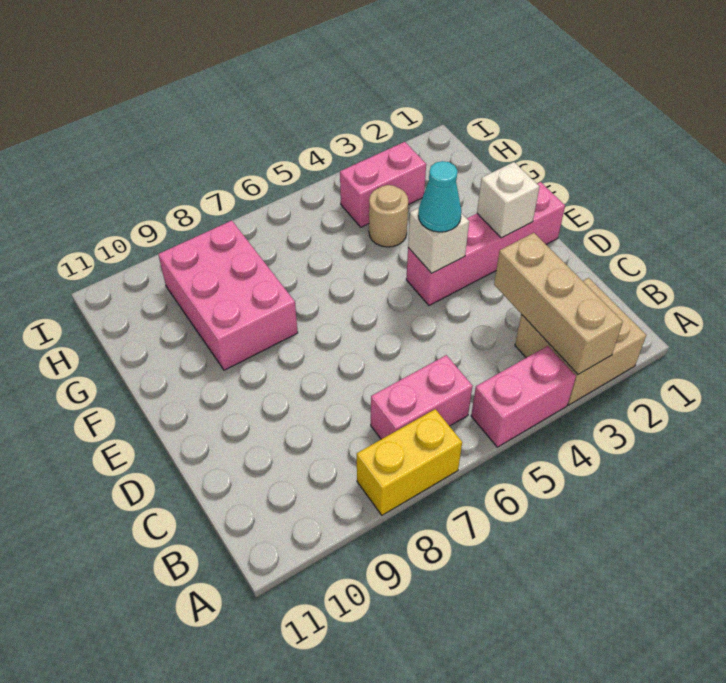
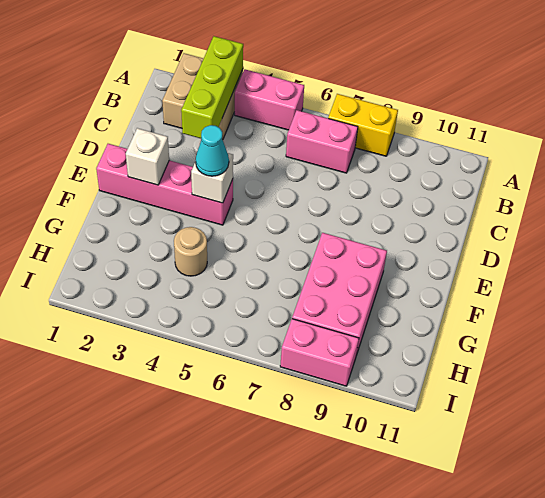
tan 1x3 brick [494,233,623,374] -> lime 1x3 brick [181,36,243,138]
pink 1x2 brick [340,142,426,227] -> pink 1x2 brick moved to [280,319,359,386]

